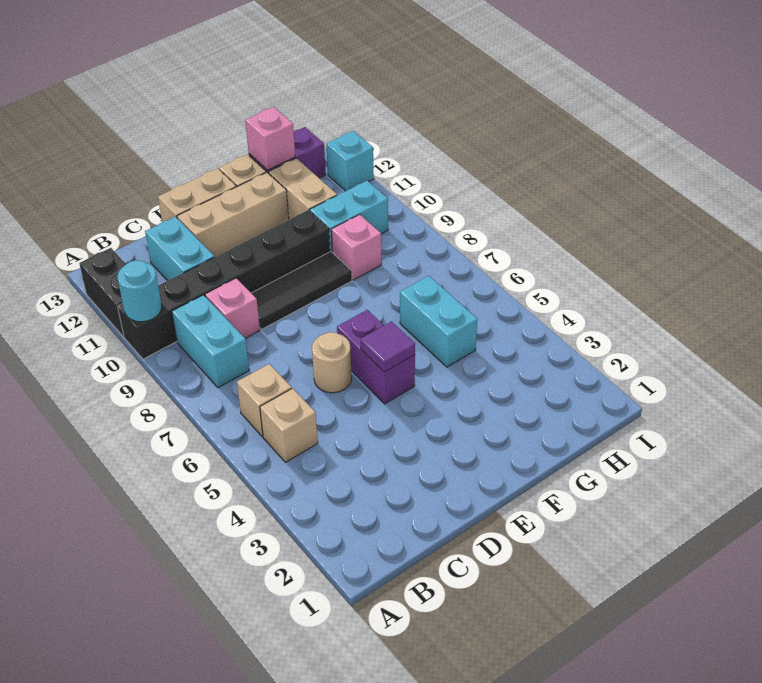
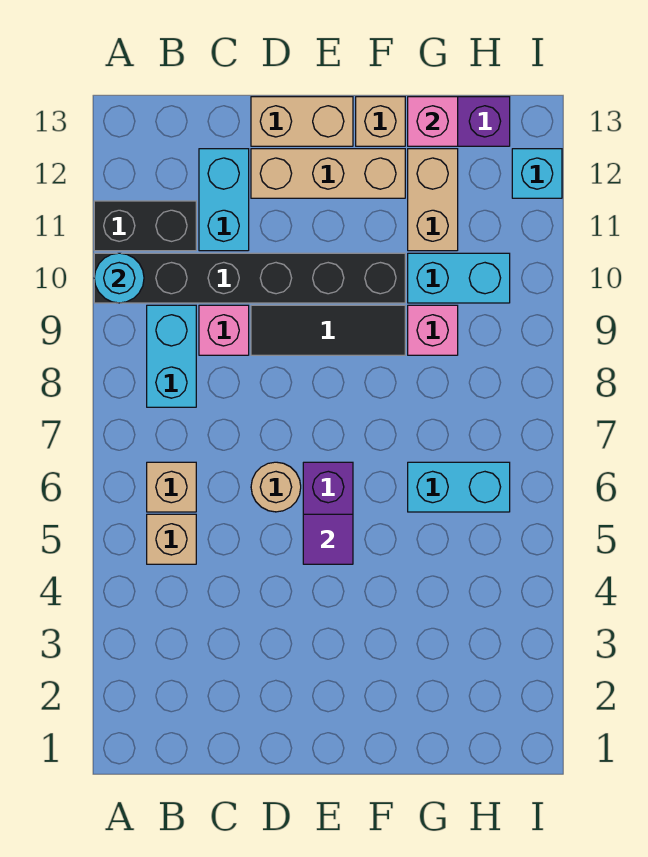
black 1x2 brick [79,248,126,337] -> black 1x2 brick turned to [94,201,196,251]
cyan 1x2 brick [400,276,477,367] -> cyan 1x2 brick turned to [408,462,510,512]

